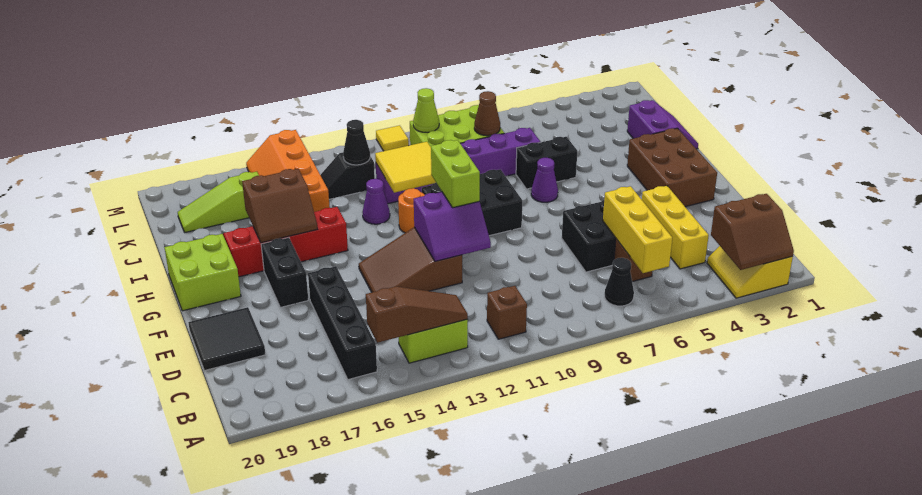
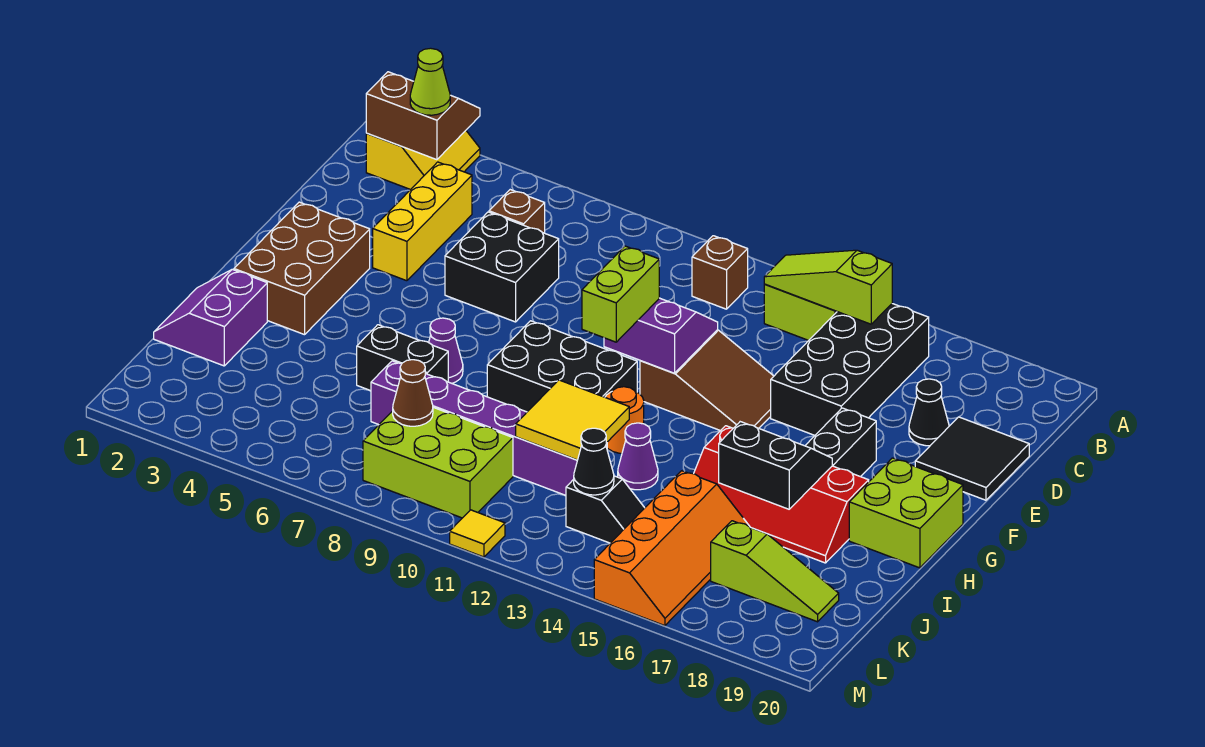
yellow 1x3 brick [603,186,672,273] -> none
black 1x1 cone [605,258,634,306] -> black 1x1 cone moved to [909,379,949,446]
brown 1x3 slope [366,287,468,343] -> lime 1x3 slope [764,250,892,324]
black 1x4 brick [308,266,377,380] -> black 2x4 brick [771,304,929,435]
brown 2x2 slope [242,169,318,243] -> black 2x2 slope [719,422,832,509]
lime 1x1 cone [413,88,439,132] -> lime 1x1 cone moved to [410,48,450,115]

